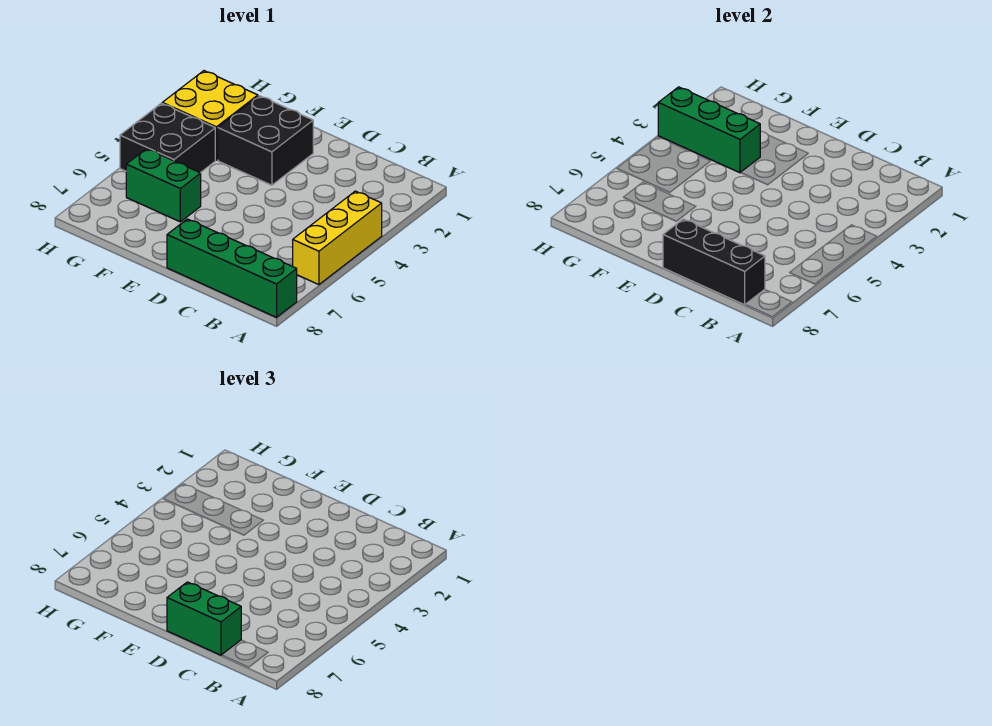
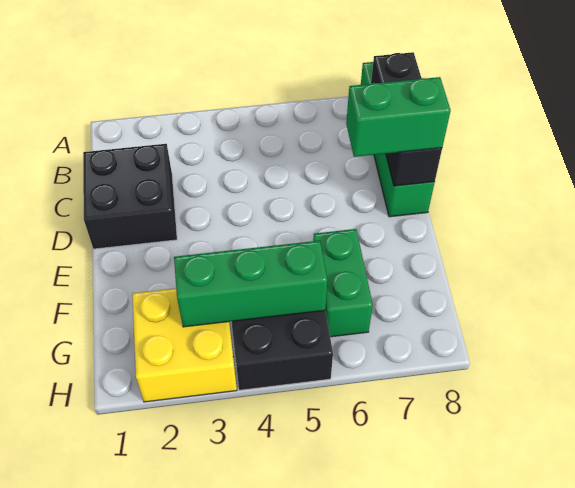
yellow 1x3 brick [293,191,382,285] -> none
green 1x2 brick [167,582,241,655] -> green 1x2 brick turned to [346,77,451,157]
black 2x2 brick [218,96,313,185] -> black 2x2 brick moved to [83,144,177,249]
green 1x3 brick [658,87,760,173] -> green 1x3 brick turned to [174,241,327,327]

